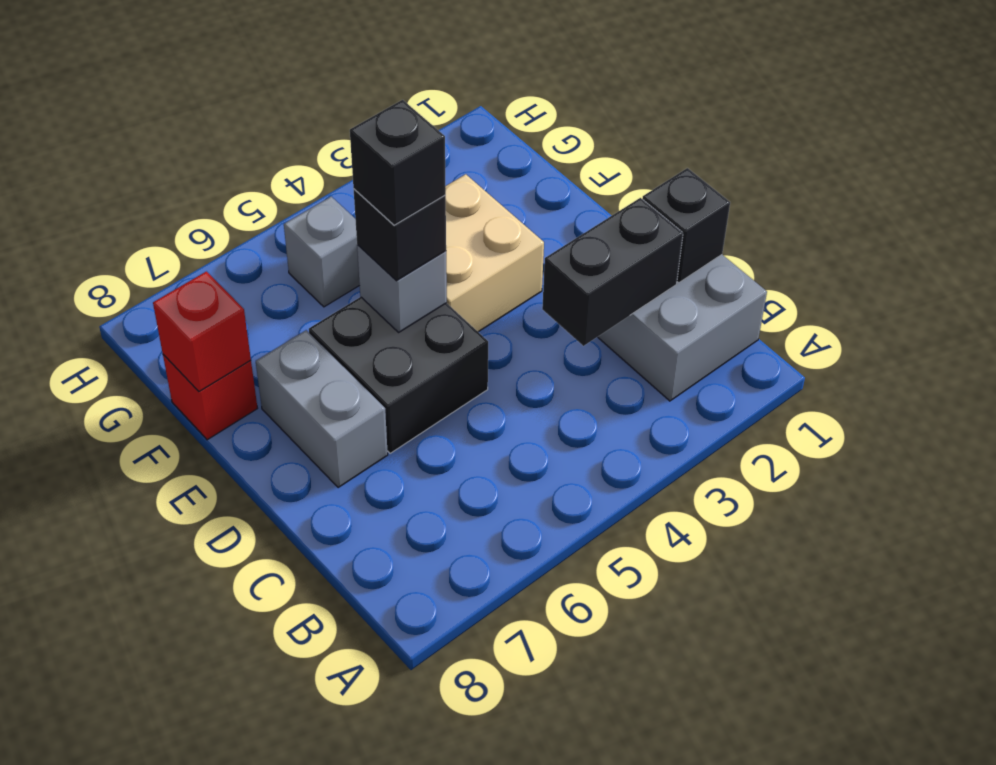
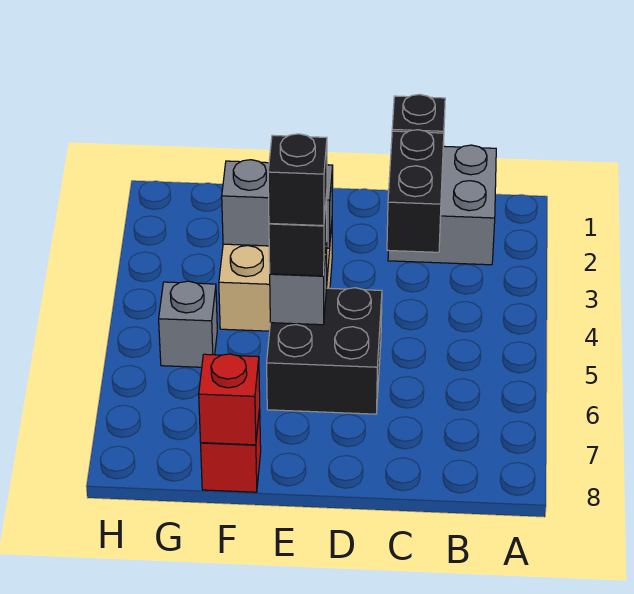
grey 1x2 brick [256,330,388,488] -> grey 1x2 brick moved to [222,160,333,248]

